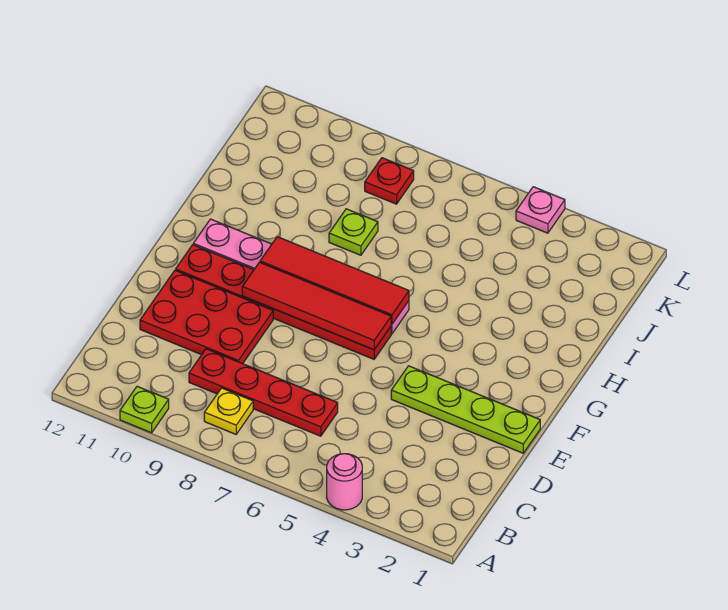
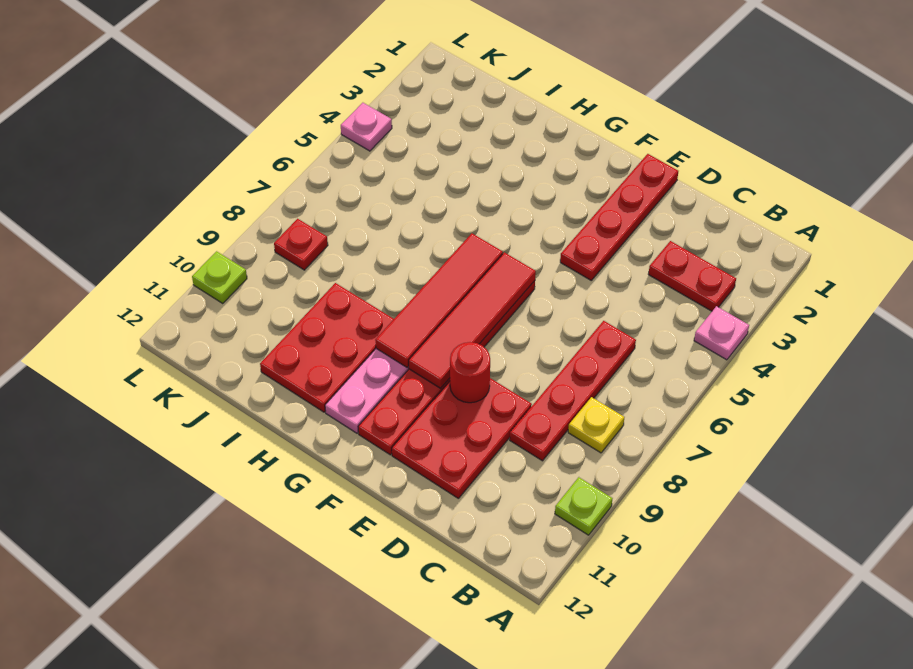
pink 1x1 round brick [327,454,362,510] -> pink 1x1 plate [694,306,749,360]
none -> red 1x2 plate [648,241,736,311]
lime 1x4 plate [391,366,540,453] -> red 1x4 plate [560,154,678,280]
none -> red 1x1 round brick [450,342,490,403]
none -> red 2x3 plate [260,283,394,412]
lime 1x1 plate [329,209,378,255] -> lime 1x1 plate moved to [192,251,247,303]

